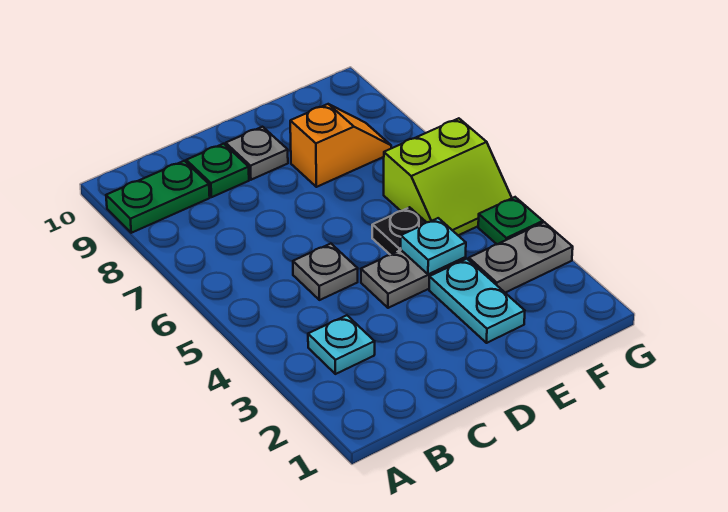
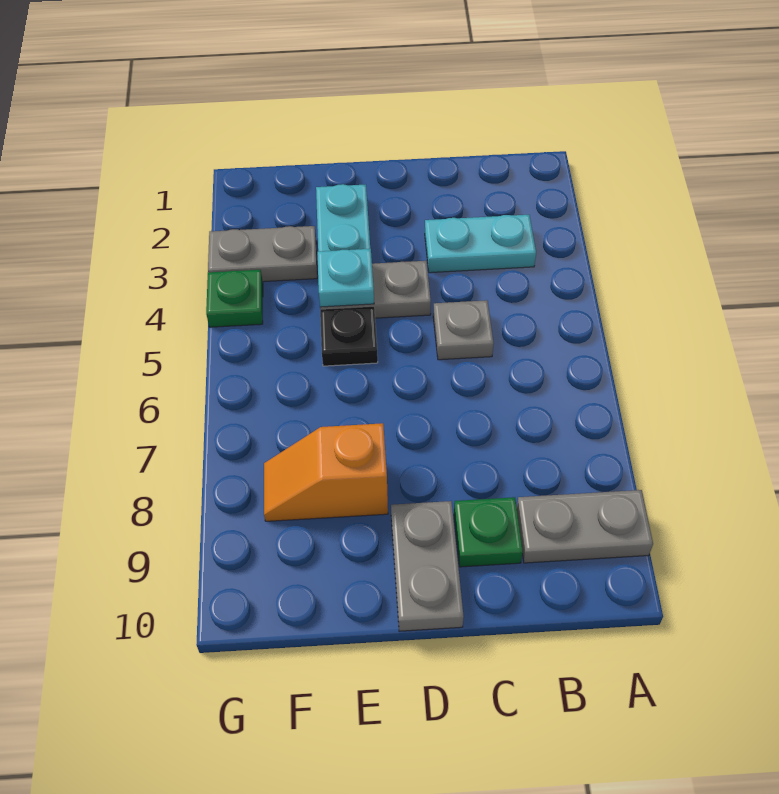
green 1x2 plate [106,161,210,233] -> grey 1x2 plate [517,490,653,563]
cyan 1x1 plate [308,315,375,374] -> cyan 1x2 plate [425,215,536,273]
grey 1x1 plate [226,127,288,180] -> grey 1x2 plate [391,501,464,631]
lime 2x2 slope [384,118,512,235] -> none

